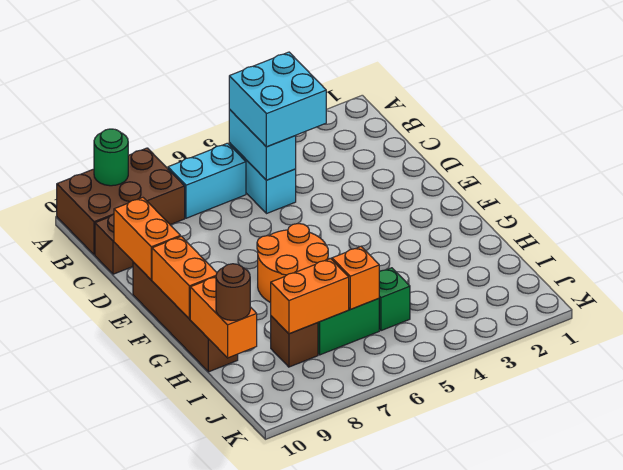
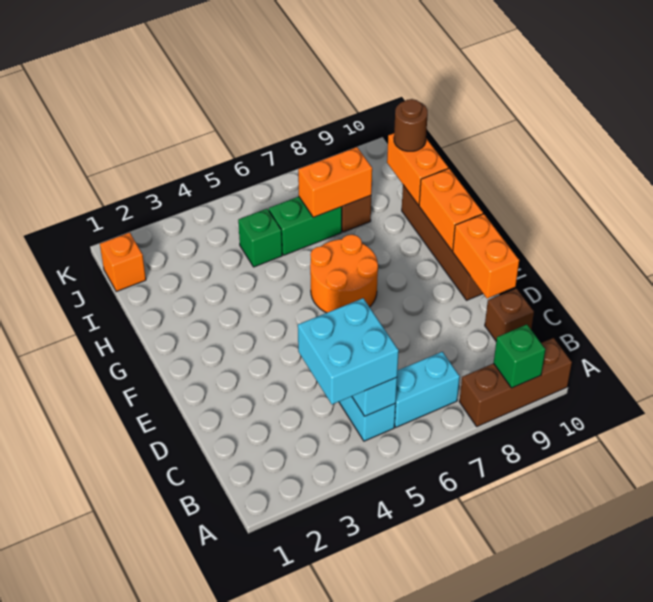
brown 2x3 brick [57,148,185,255] -> brown 1x3 brick [459,338,572,427]
green 1x1 round brick [94,129,128,186] -> green 1x1 brick [494,324,545,388]
orange 1x1 brick [332,246,379,309] -> orange 1x1 brick moved to [100,232,146,292]

